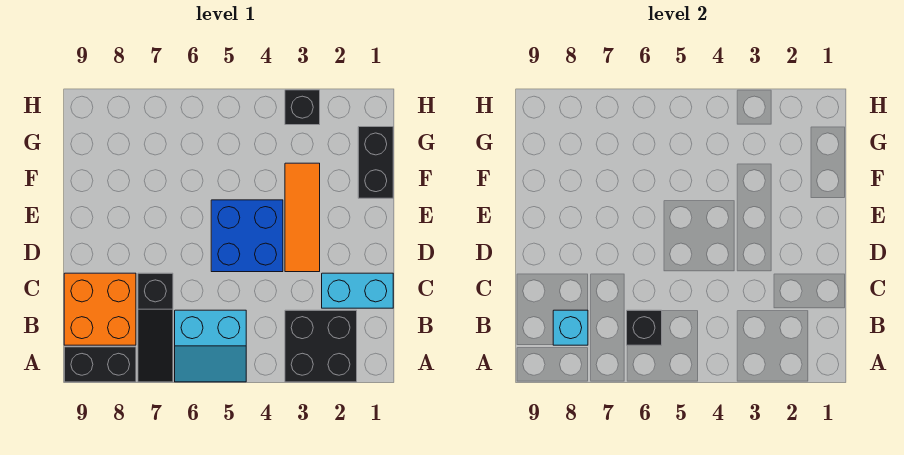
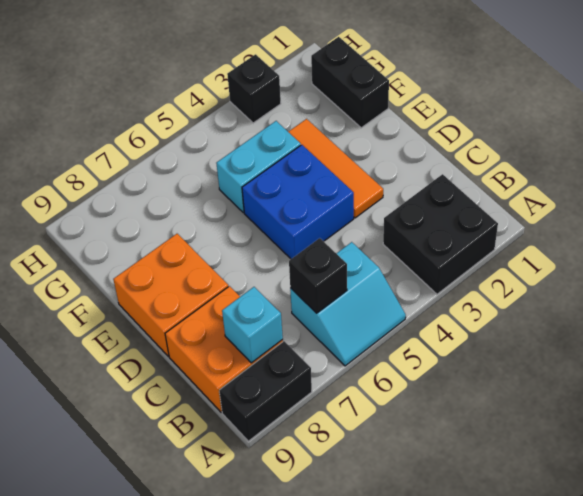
black 1x3 slope [138,273,173,382] -> none
cyan 1x2 brick [322,273,393,308] -> cyan 1x2 brick moved to [216,121,301,212]
none -> orange 2x2 brick [113,234,228,356]

